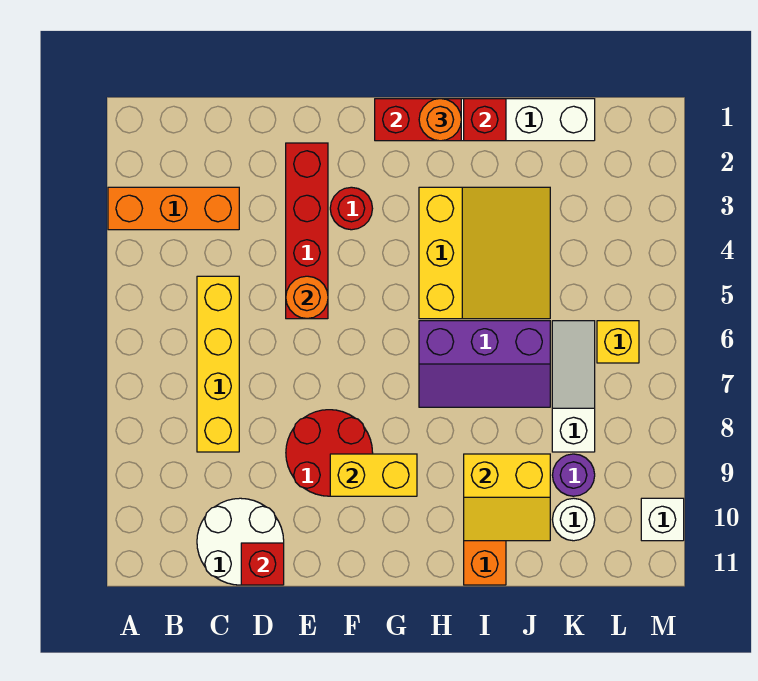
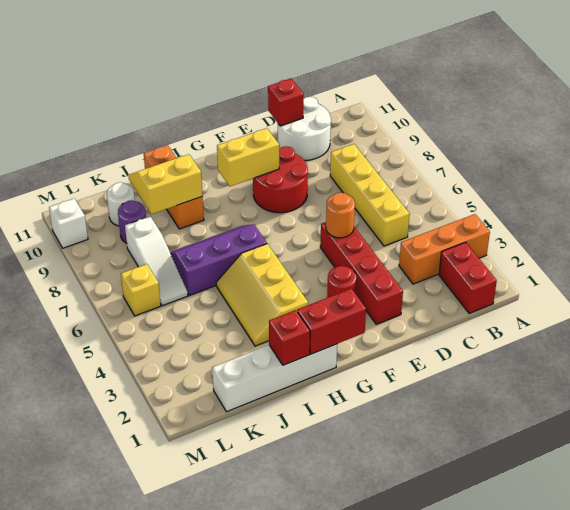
none -> red 1x2 brick [439,242,497,313]
orange 1x1 round brick [419,99,461,141] -> none
yellow 3x3 slope [419,187,550,319] -> yellow 2x3 slope [216,244,308,346]

